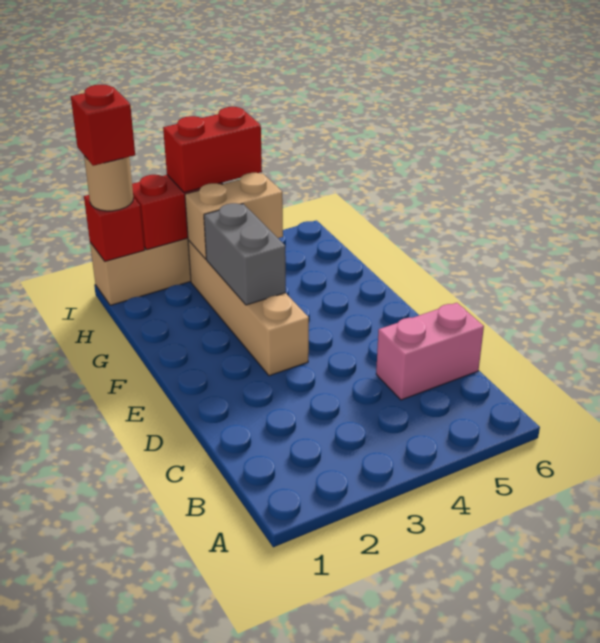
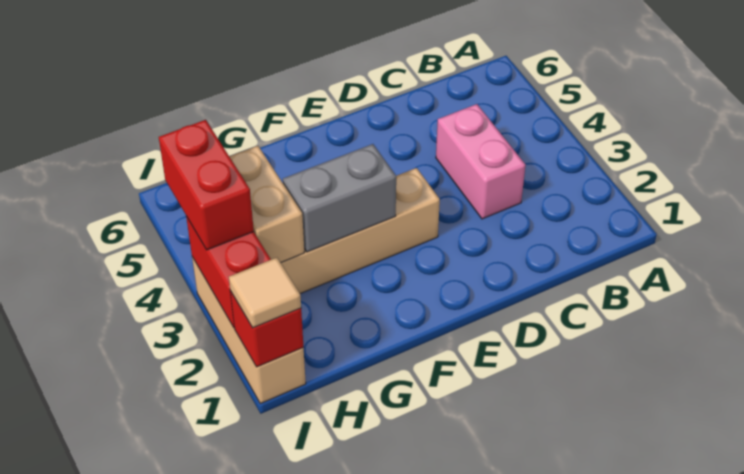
pink 1x2 brick [376,303,484,400] -> pink 1x2 brick moved to [436,104,526,219]
tan 1x1 round brick [84,156,133,211] -> tan 1x1 tile [229,258,301,328]
red 1x1 brick [71,85,135,166] -> none

